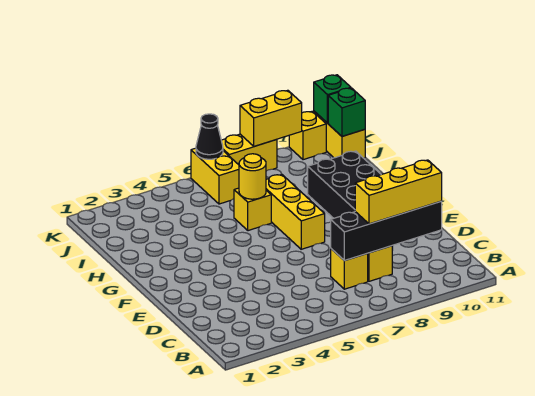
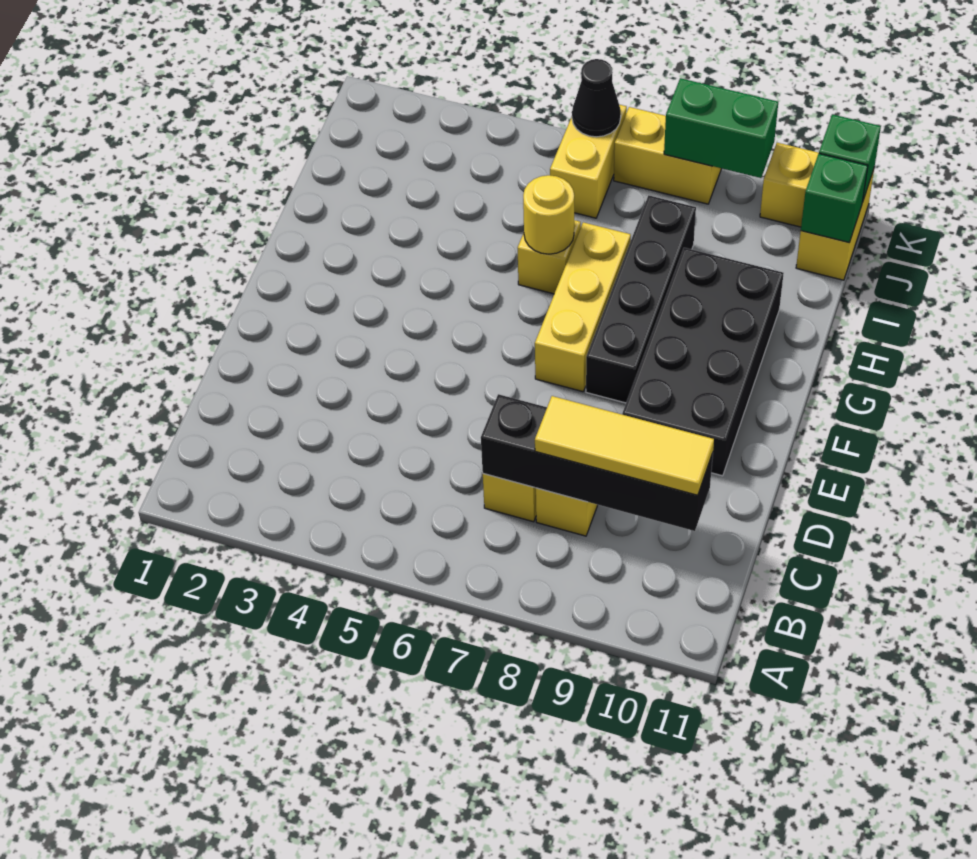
yellow 1x3 brick [355,160,442,224] -> yellow 1x3 tile [535,396,714,495]
none -> black 1x4 brick [586,195,696,403]
yellow 1x2 brick [240,90,302,146] -> green 1x2 brick [664,78,778,178]

